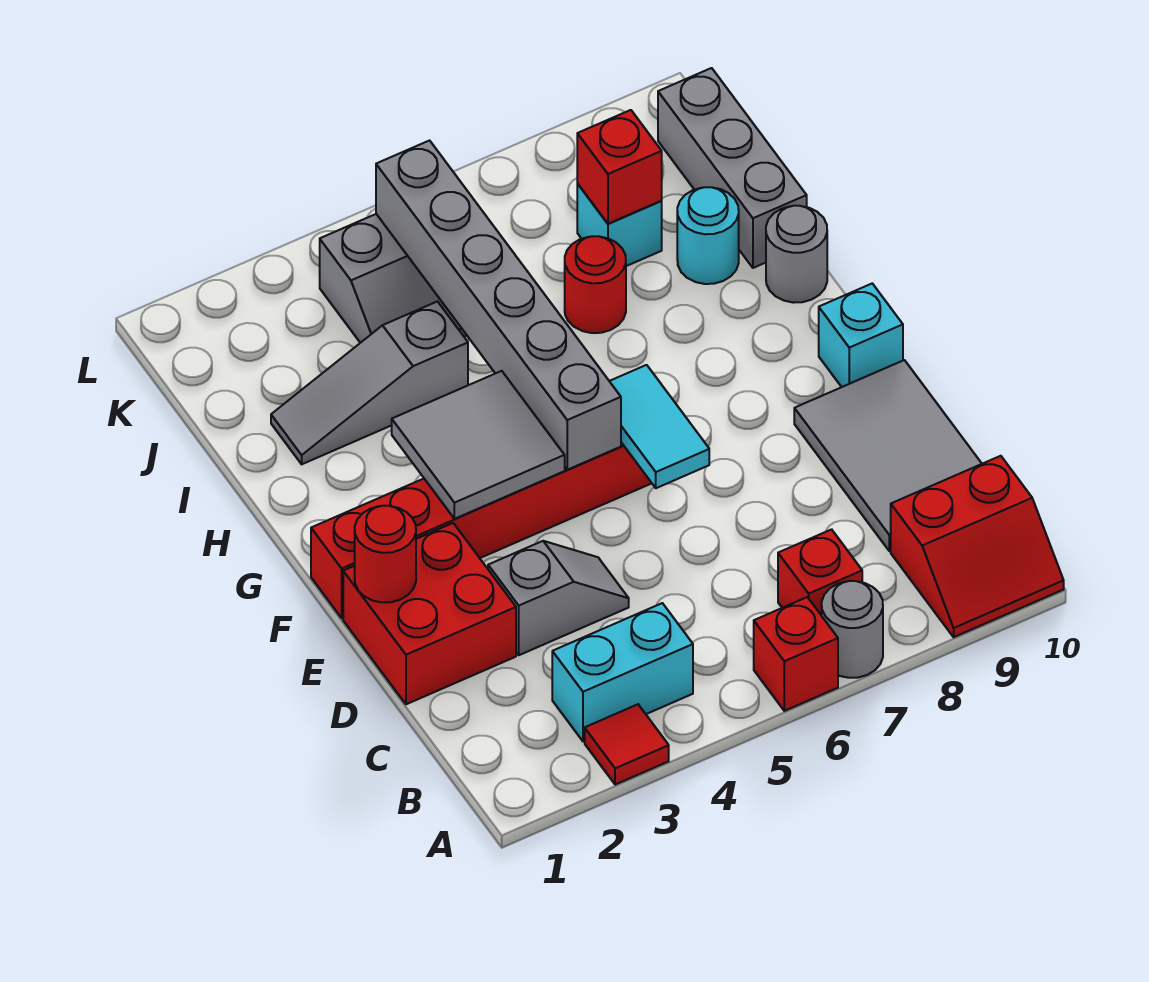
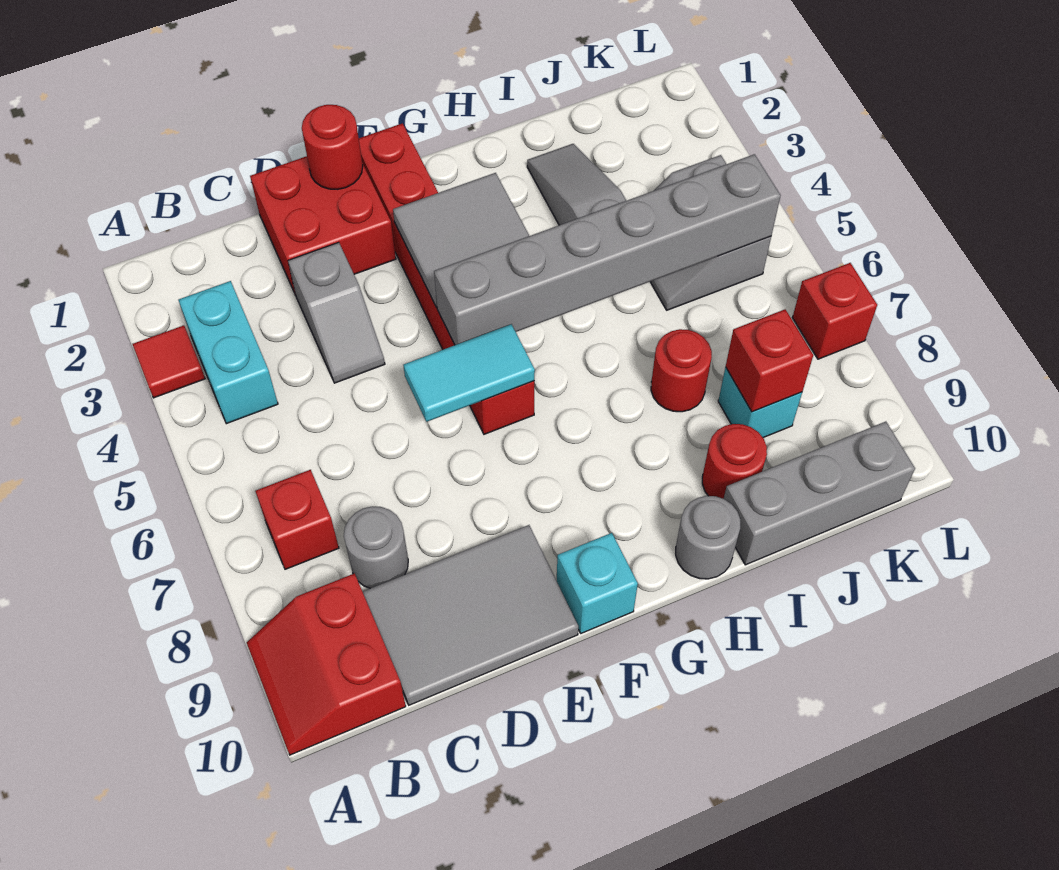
red 1x1 brick [754,597,838,711] -> red 1x1 brick moved to [792,263,877,359]
grey 1x1 round brick [822,581,883,678] -> grey 1x1 round brick moved to [344,506,408,588]
cyan 1x1 round brick [677,187,739,284] -> red 1x1 round brick [702,424,767,499]

